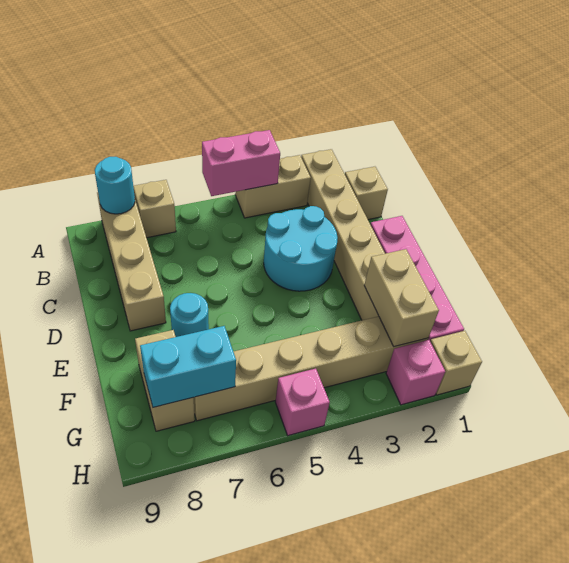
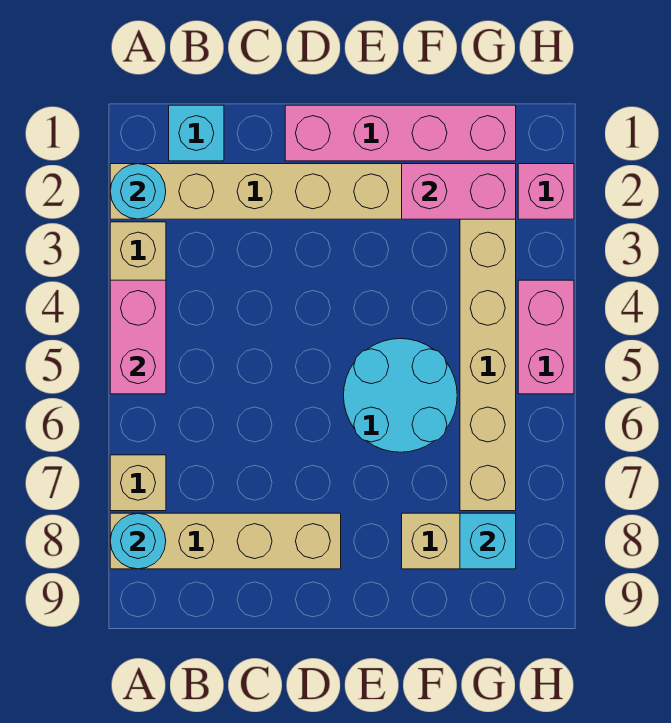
tan 1x1 brick [345,167,388,220] -> cyan 1x1 brick [169,105,224,161]
cyan 2x2 round brick [264,206,338,291] -> cyan 2x2 round brick moved to [344,339,457,452]
cyan 1x1 round brick [170,293,209,337] -> cyan 1x1 round brick moved to [110,164,166,219]
tan 1x2 brick [364,249,439,347] -> pink 1x2 brick [402,164,516,219]
cyan 1x2 brick [140,326,236,407] -> cyan 1x1 brick [460,513,516,569]
tan 1x1 brick [430,331,482,395] -> none
pink 1x1 brick [276,369,330,436] -> pink 1x2 brick [518,280,574,394]

